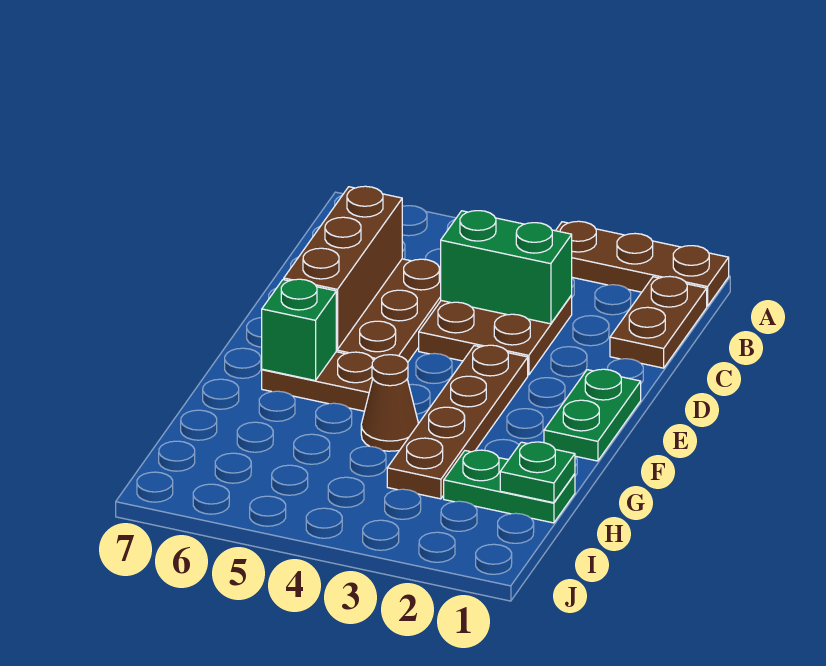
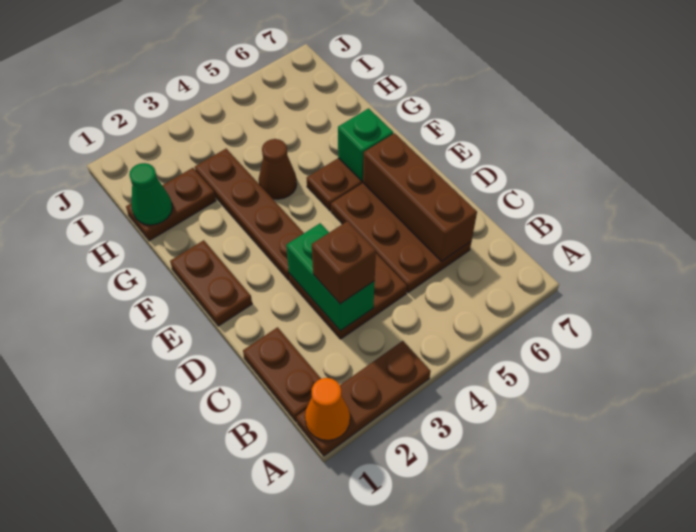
none -> orange 1x1 cone [305,378,350,440]
green 1x2 brick [441,211,572,324] -> green 1x2 brick turned to [286,223,375,331]
none -> brown 1x1 brick [312,221,376,304]
green 1x2 plate [544,369,641,461] -> brown 1x2 plate [170,240,252,326]
green 1x2 plate [444,450,575,523] -> brown 1x2 plate [126,168,216,241]
green 1x1 plate [500,442,575,503] -> green 1x1 cone [129,163,172,225]

